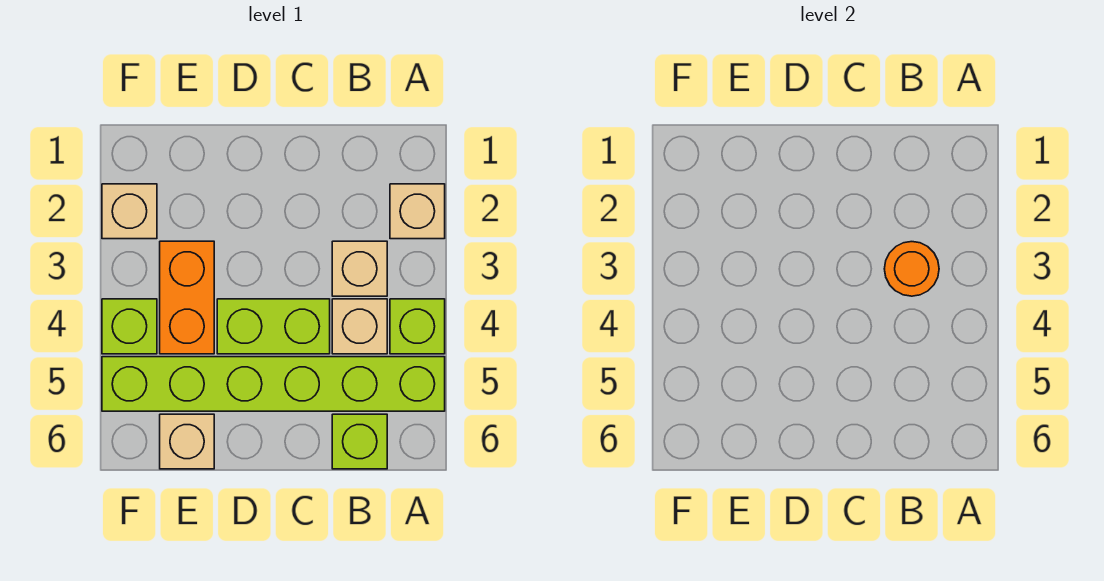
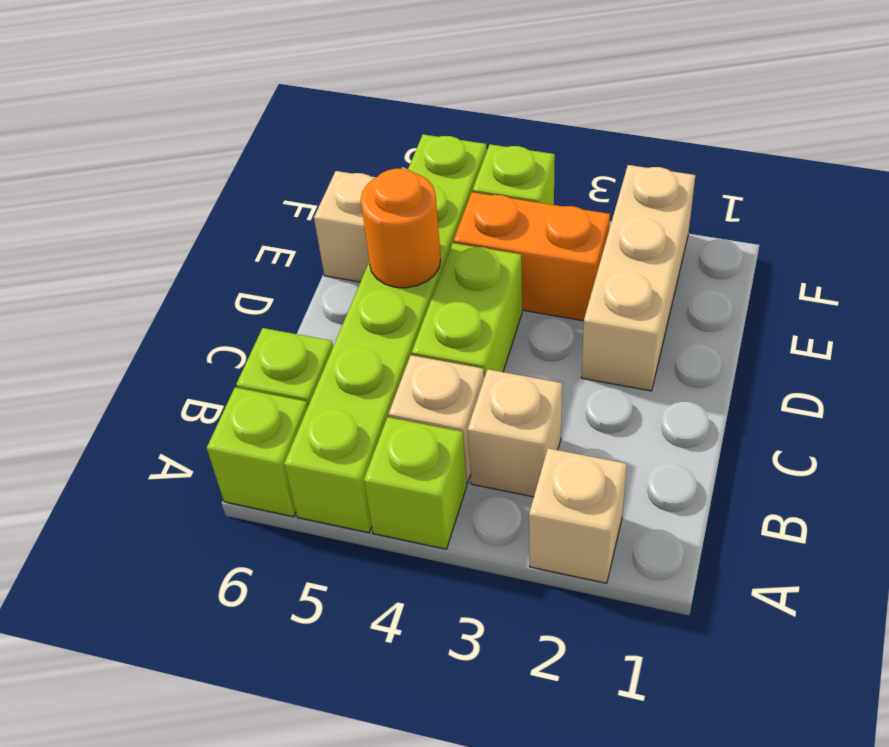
none -> lime 1x1 brick [207,388,308,517]
orange 1x1 round brick [884,242,939,296] -> orange 1x1 round brick moved to [361,169,441,288]
tan 1x1 brick [102,184,157,239] -> tan 1x3 brick [581,165,695,391]

